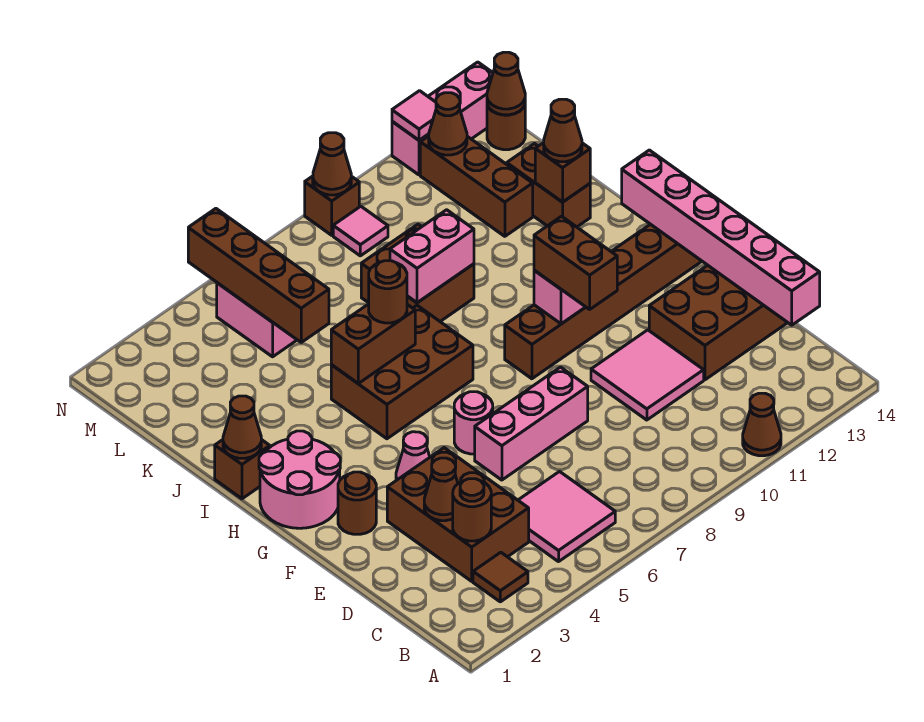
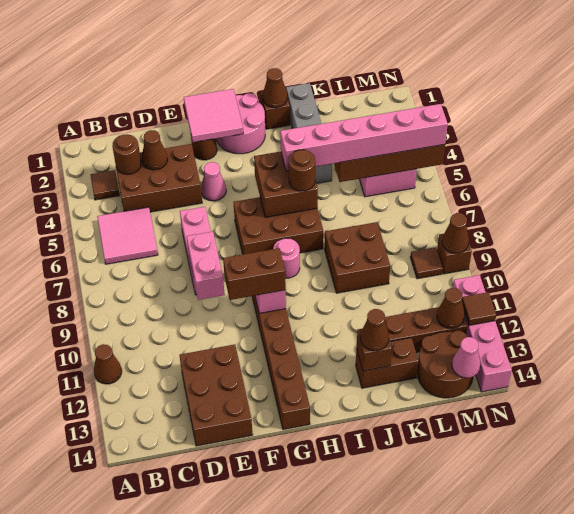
pink 1x6 brick [622,150,820,325] -> pink 1x6 brick moved to [280,104,448,171]
pink 2x2 tile [591,330,704,420] -> pink 2x2 tile moved to [184,89,243,142]
pink 1x1 round brick [454,392,493,454] -> pink 1x1 round brick moved to [273,238,300,278]
brown 2x3 brick [331,305,473,439] -> brown 2x3 brick turned to [234,197,323,254]
brown 1x2 brick [331,304,415,383] -> brown 2x2 brick [254,152,318,217]
none -> grey 1x4 brick [286,83,332,184]
pink 1x2 brick [390,210,474,303] -> pink 1x2 brick moved to [187,231,225,300]
pink 1x1 tile [333,206,388,256] -> brown 1x1 tile [410,247,443,279]
brown 1x1 round brick [487,105,525,150] -> brown 2x2 round brick [417,331,473,398]
brown 1x1 cone [487,52,525,115] -> pink 1x1 cone [452,337,480,378]
pink 1x3 brick [392,62,493,175] -> pink 1x4 brick [453,275,512,392]
pink 1x1 tile [392,91,436,140] -> brown 1x1 tile [462,292,496,325]

